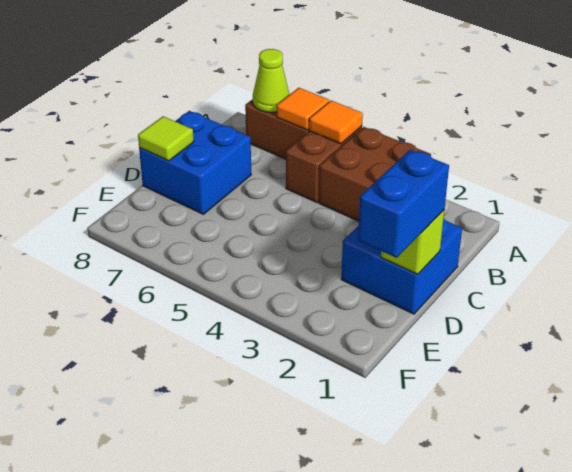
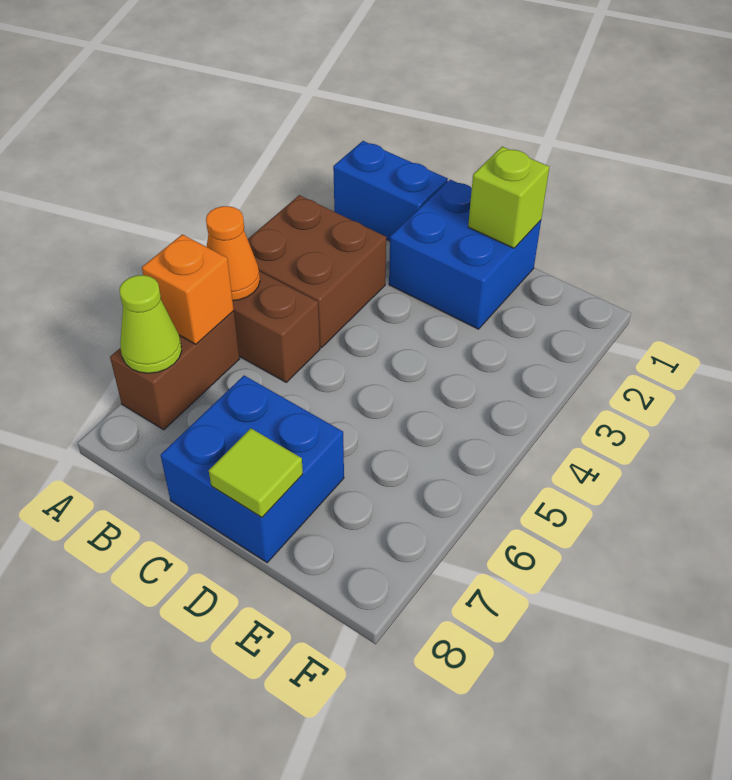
orange 1x1 tile [309,101,363,144] -> orange 1x1 cone [206,206,260,301]
orange 1x1 tile [277,88,329,130] -> orange 1x1 brick [142,234,234,344]
blue 1x2 brick [358,149,449,258] -> blue 1x2 brick moved to [333,141,448,241]

